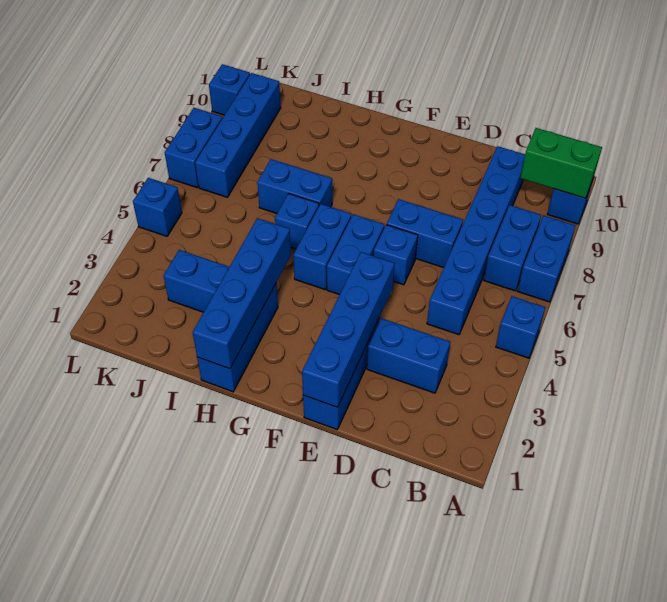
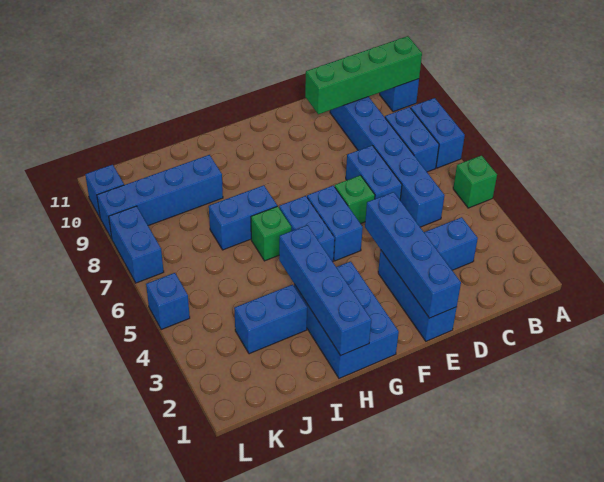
blue 1x1 brick [496,296,545,358] -> green 1x1 brick [453,155,497,208]
green 1x2 brick [520,128,602,198] -> green 1x4 brick [305,36,422,114]
blue 1x2 brick [387,199,463,268] -> blue 1x2 brick turned to [346,145,402,199]
blue 1x1 brick [374,225,418,285] -> green 1x1 brick [335,175,375,224]
blue 1x3 brick [197,284,278,392] -> blue 2x3 brick [294,261,399,378]
blue 1x1 brick [275,194,319,249] -> green 1x1 brick [251,206,291,261]
blue 1x4 brick [195,73,281,197] -> blue 1x4 brick turned to [97,155,223,239]

